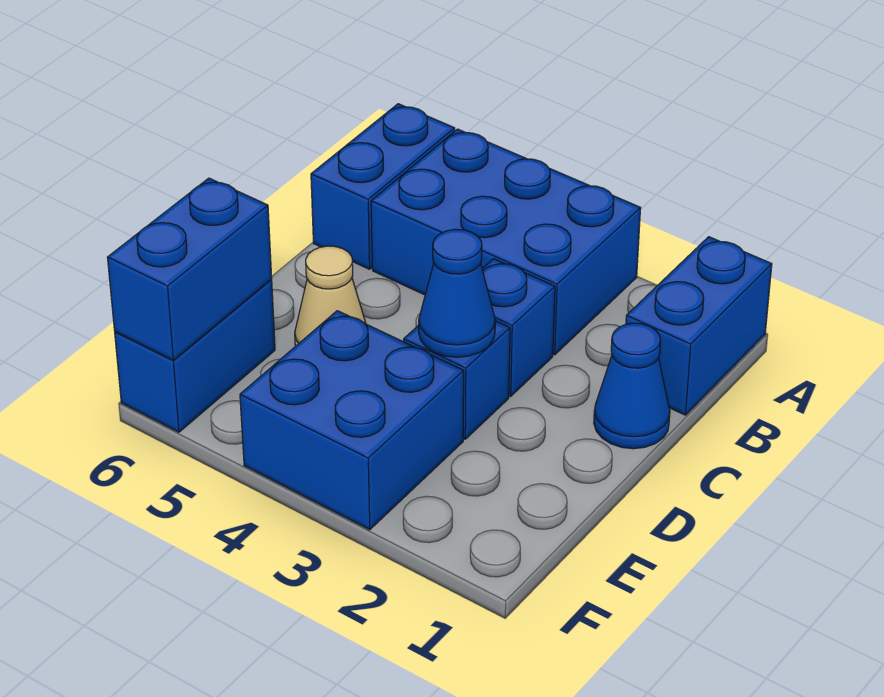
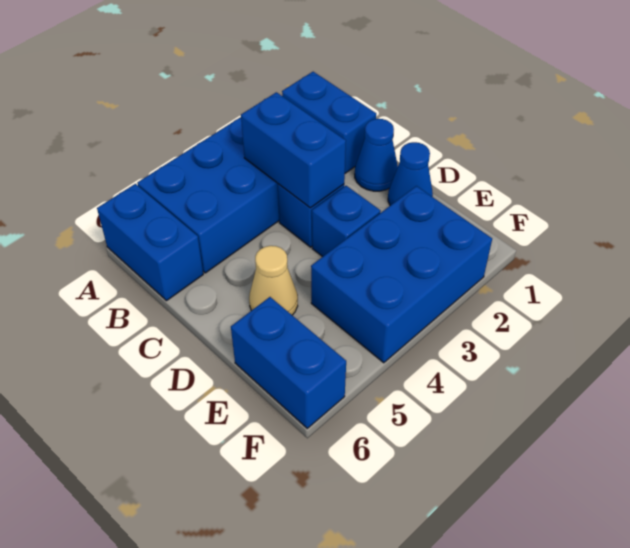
blue 1x1 cone [419,229,495,357] -> blue 1x1 cone moved to [388,142,433,205]
blue 2x2 brick [240,311,464,530] -> blue 2x3 brick [311,186,492,363]
blue 1x2 brick [107,178,272,360] -> blue 1x2 brick moved to [241,92,346,208]

